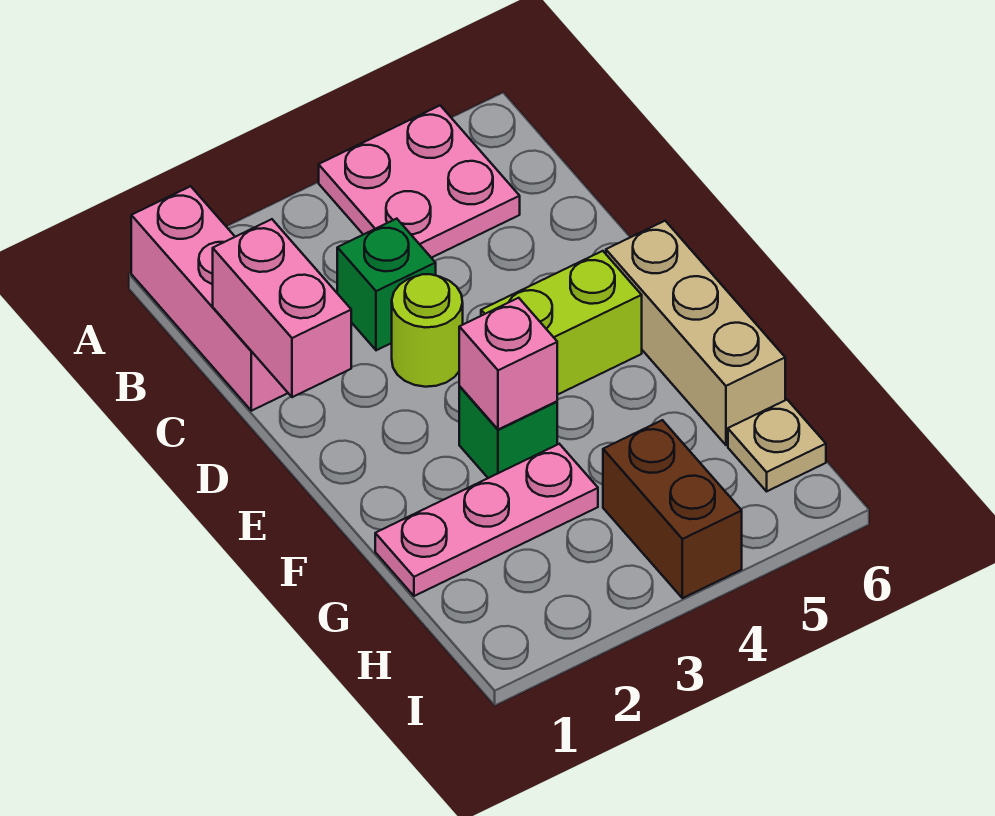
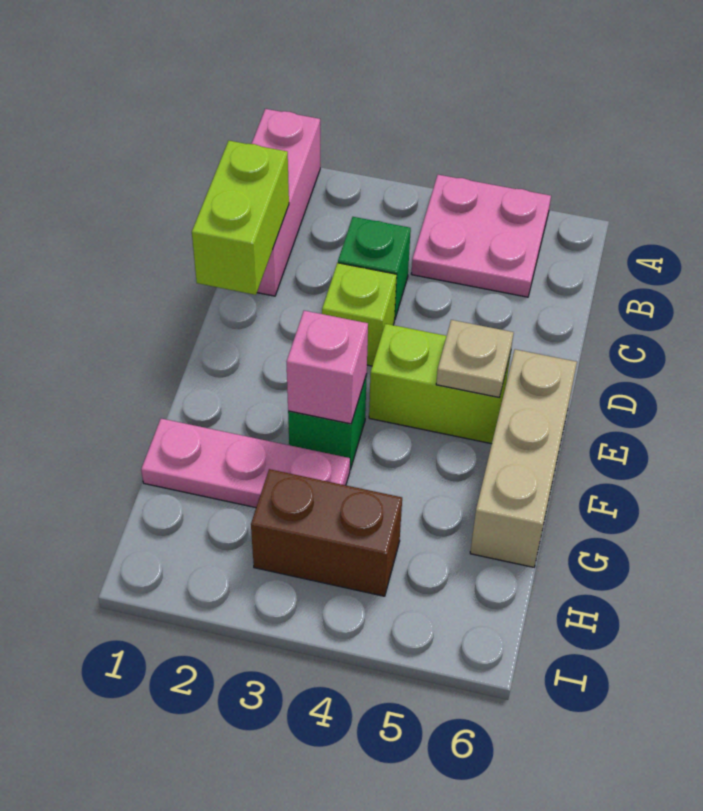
pink 1x2 brick [213,219,351,397] -> lime 1x2 brick [192,141,289,295]
lime 1x1 round brick [392,274,463,387] -> lime 1x1 brick [322,263,397,366]
brown 1x2 brick [603,420,742,598] -> brown 1x2 brick turned to [251,469,402,596]
tan 1x1 plate [728,400,826,491] -> tan 1x1 plate moved to [436,320,514,398]

